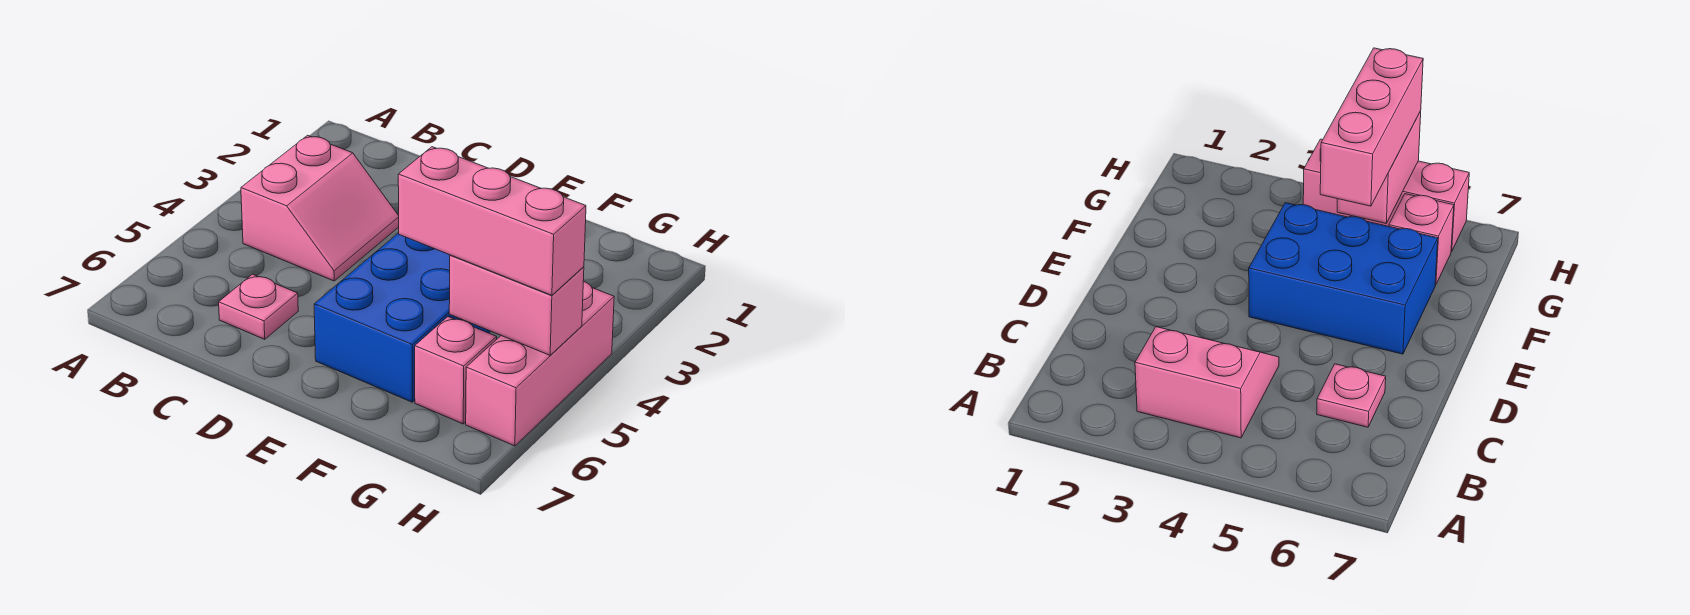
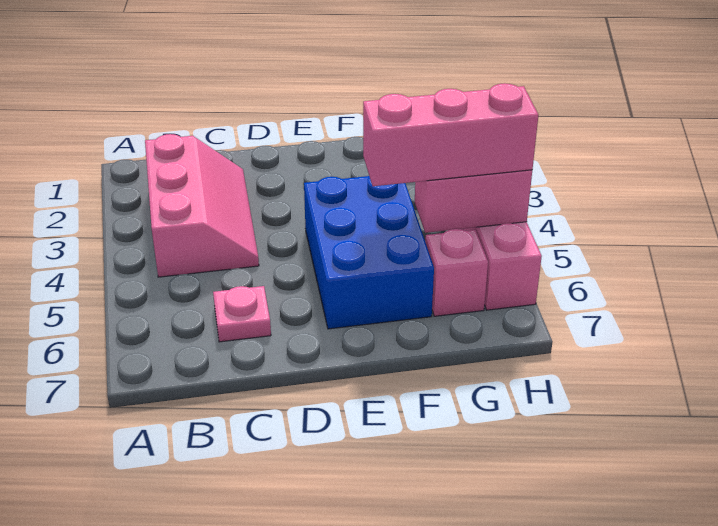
pink 2x2 slope [241,135,399,281] -> pink 2x3 slope [145,134,259,277]

